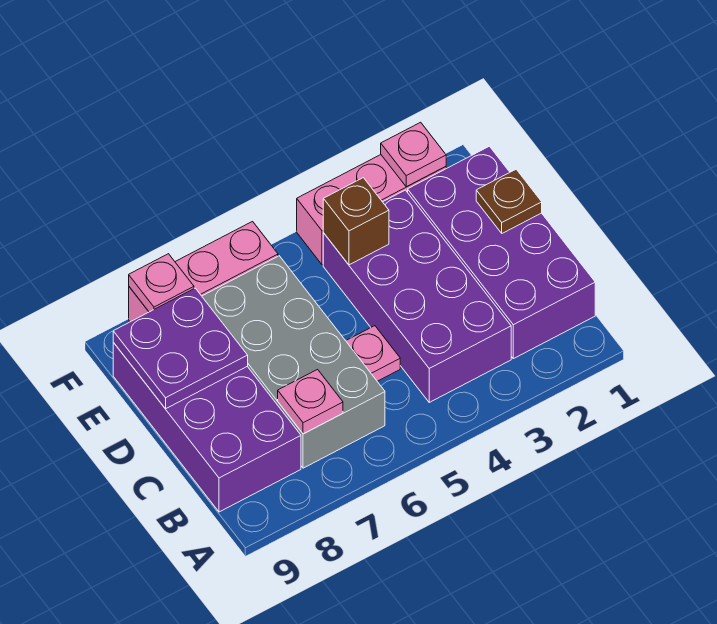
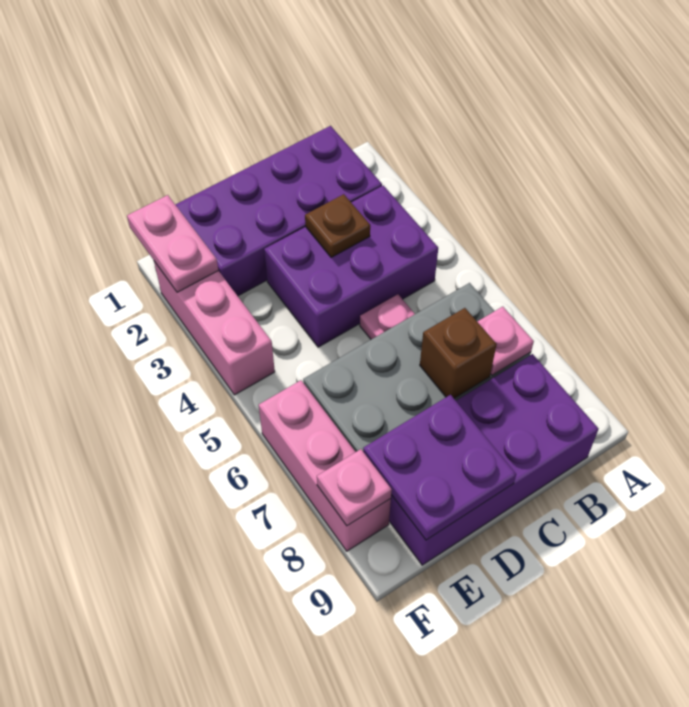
purple 2x4 brick [323,190,511,402] -> purple 2x3 brick [264,185,438,347]
brown 1x1 plate [476,169,542,233] -> brown 1x1 plate moved to [305,194,370,257]
brown 1x1 brick [323,178,389,265] -> brown 1x1 brick moved to [420,308,497,399]
pink 1x1 plate [381,122,446,187] -> pink 1x2 plate [127,195,218,292]

